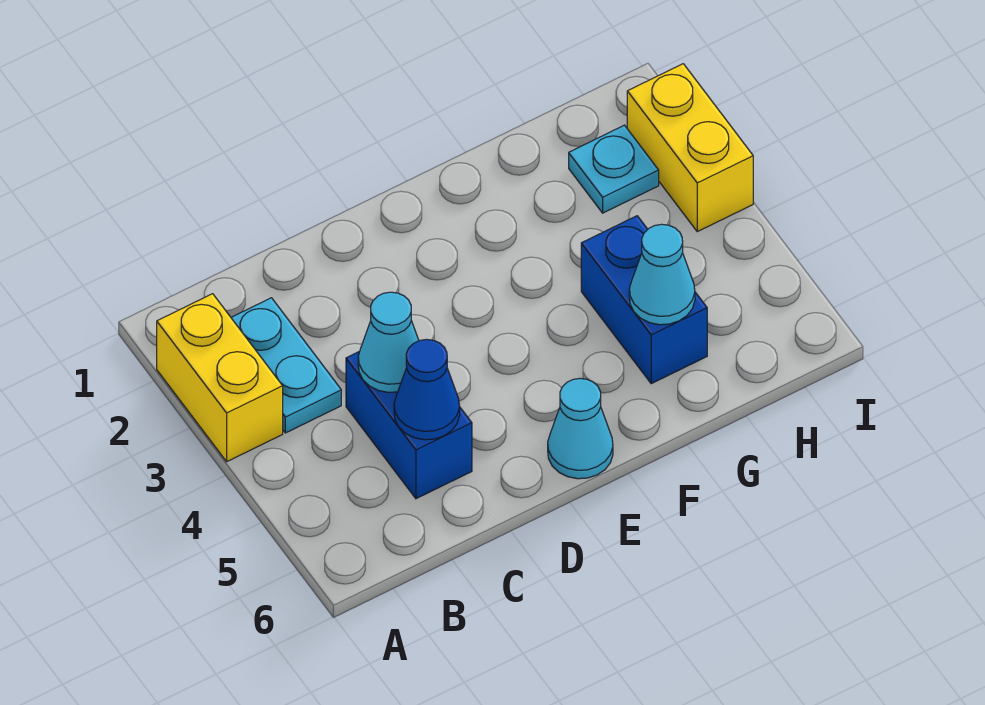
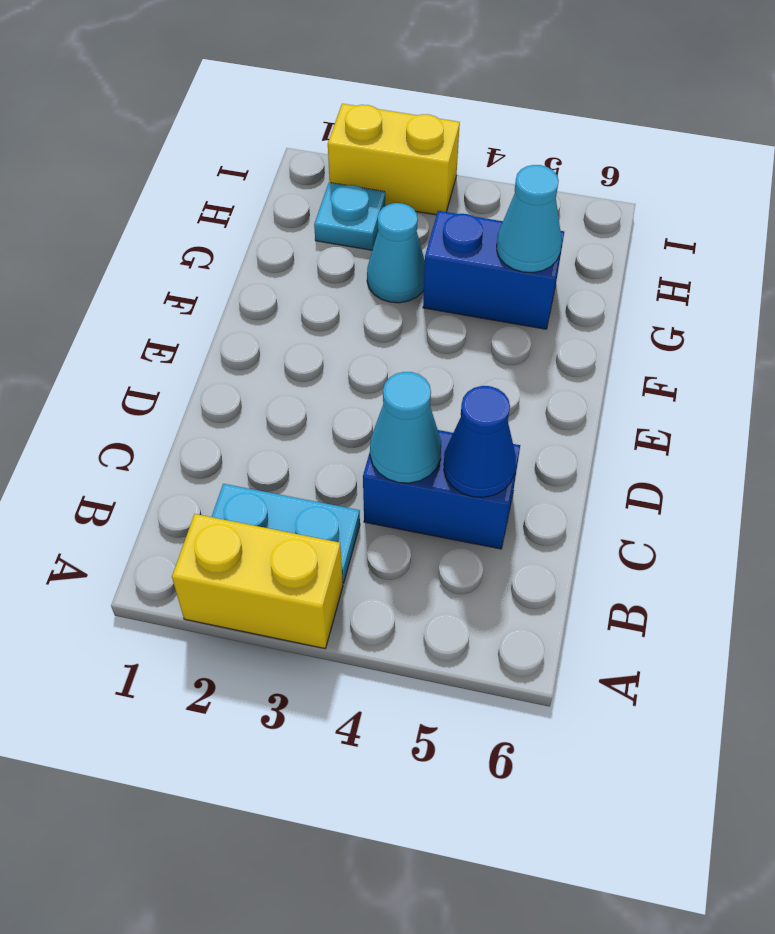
cyan 1x1 cone [548,378,613,479] -> cyan 1x1 cone moved to [367,203,425,303]

